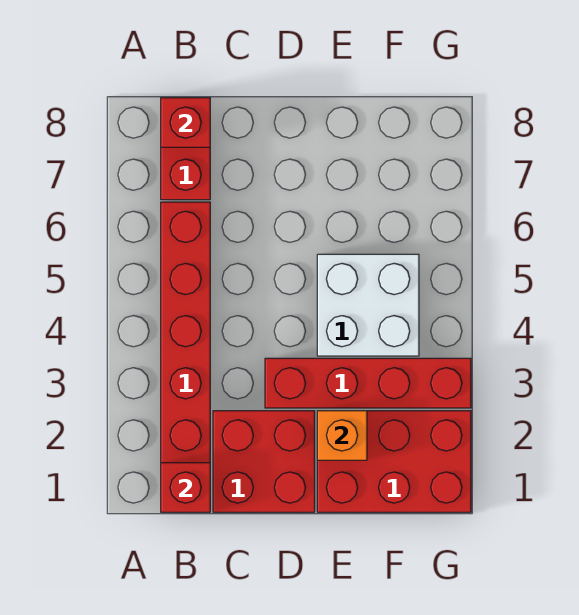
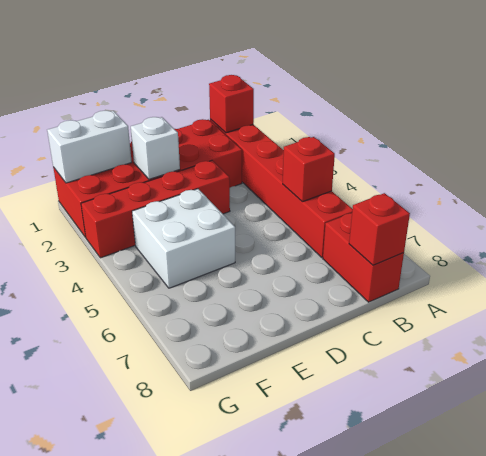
none -> red 1x1 brick [283,137,335,202]
orange 1x1 brick [317,411,367,460] -> white 1x1 brick [131,117,180,179]
none -> white 1x2 brick [47,111,132,183]

